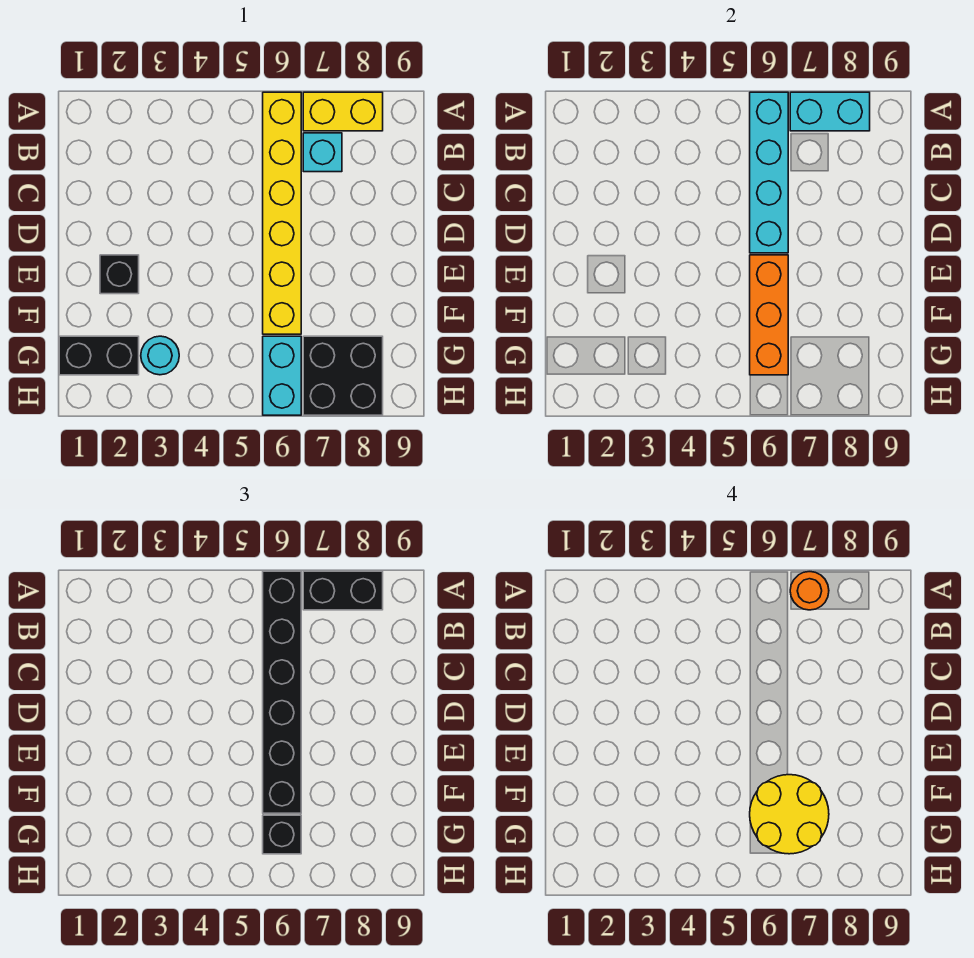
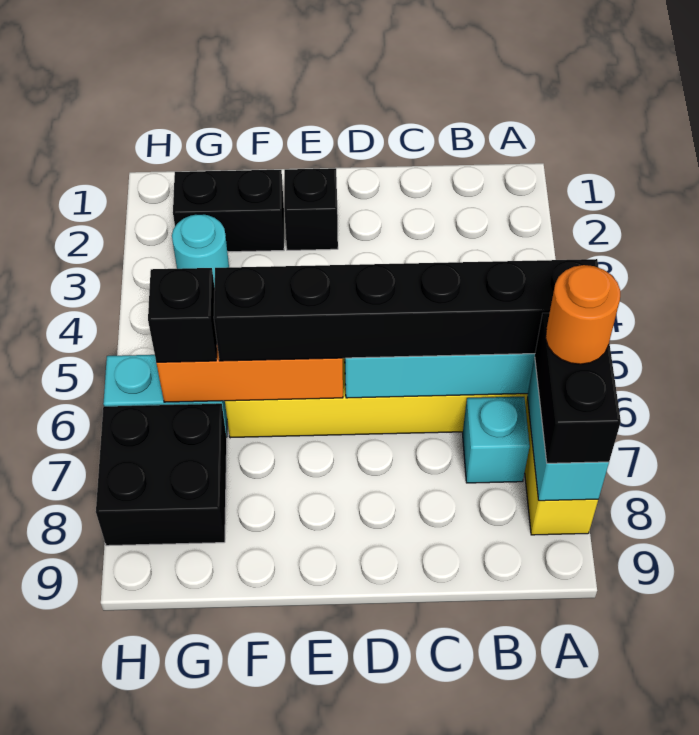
yellow 2x2 round brick [750,775,829,854] -> none
black 1x2 brick [59,336,139,375] -> black 1x2 brick turned to [173,170,284,252]

